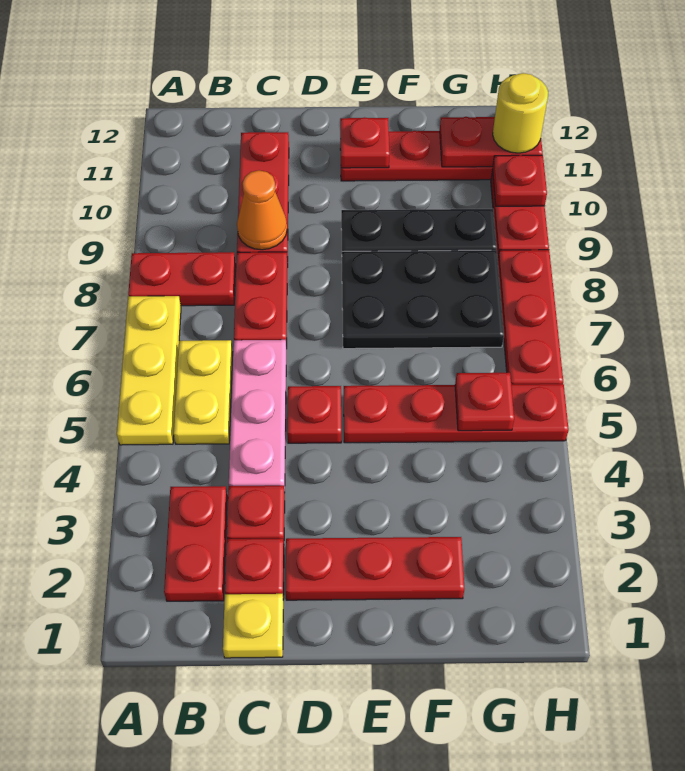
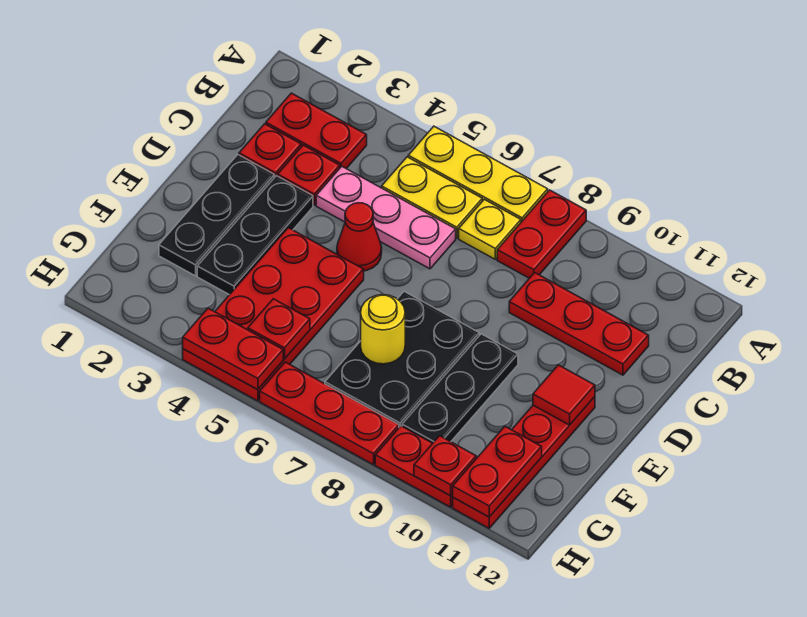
yellow 1x1 plate [223,594,283,658] -> yellow 1x1 plate moved to [459,199,521,259]
red 1x2 plate [234,252,288,349] -> red 1x2 plate moved to [183,308,283,390]
orange 1x1 cone [237,170,287,250] -> none
red 1x3 plate [286,537,464,600] -> black 1x3 plate [159,155,275,276]
none -> black 1x3 plate [197,176,313,295]
red 1x1 plate [287,386,341,443] -> red 1x1 cone [337,203,382,271]
red 1x4 plate [344,384,569,443] -> red 2x4 plate [183,228,364,401]
red 1x1 plate [340,117,390,168] -> red 1x1 tile [533,365,595,425]
yellow 1x1 round brick [493,73,548,153] -> yellow 1x1 round brick moved to [361,295,405,364]

